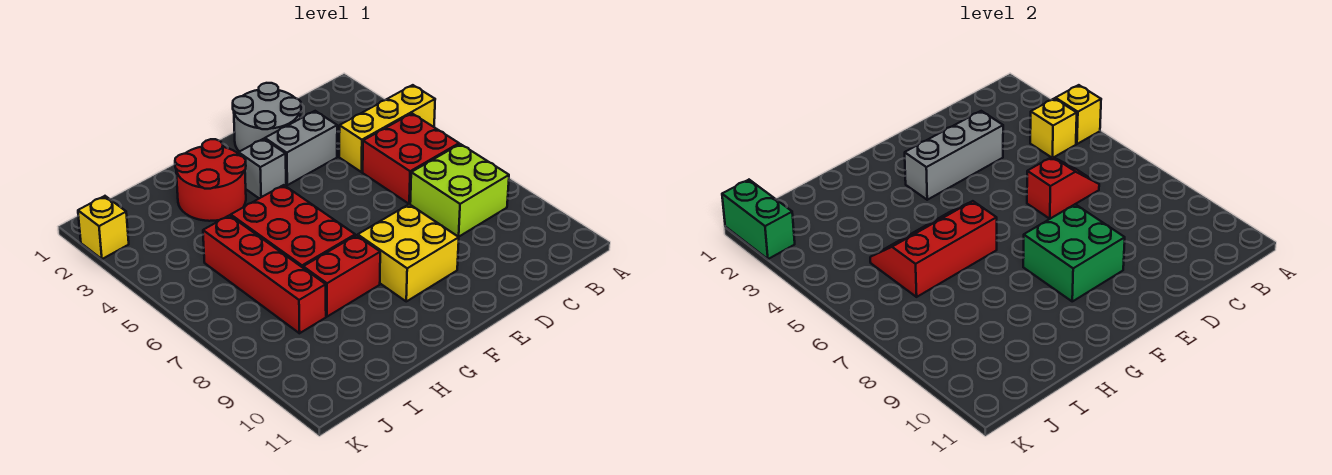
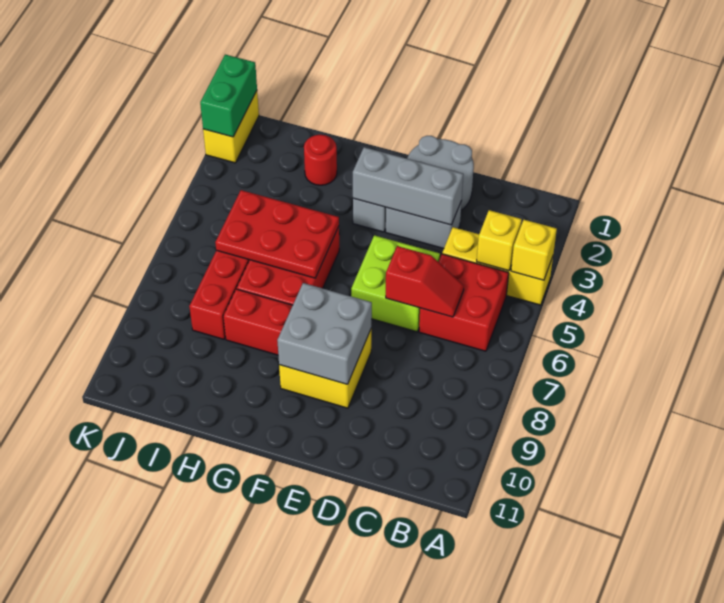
lime 2x2 brick [410,144,509,237] -> lime 2x2 brick moved to [351,235,440,332]
green 2x2 brick [1023,204,1125,301] -> grey 2x2 brick [277,283,372,384]
red 2x2 round brick [175,139,246,221] -> red 1x1 round brick [304,135,337,185]
red 2x3 slope [870,201,997,297] -> red 2x3 plate [215,190,339,278]
yellow 1x1 brick [78,196,129,259] -> yellow 1x2 brick [203,91,259,163]

